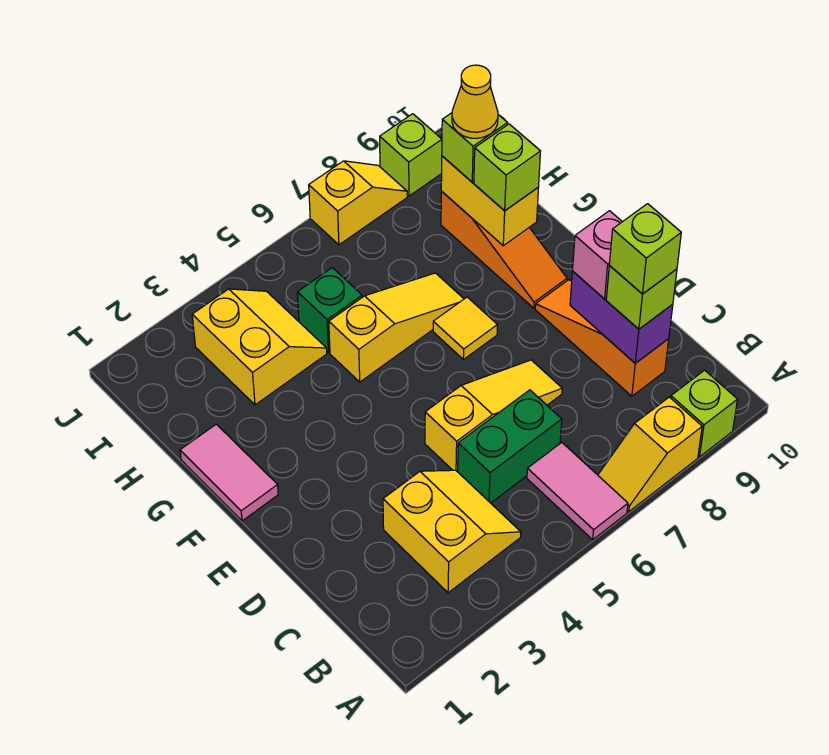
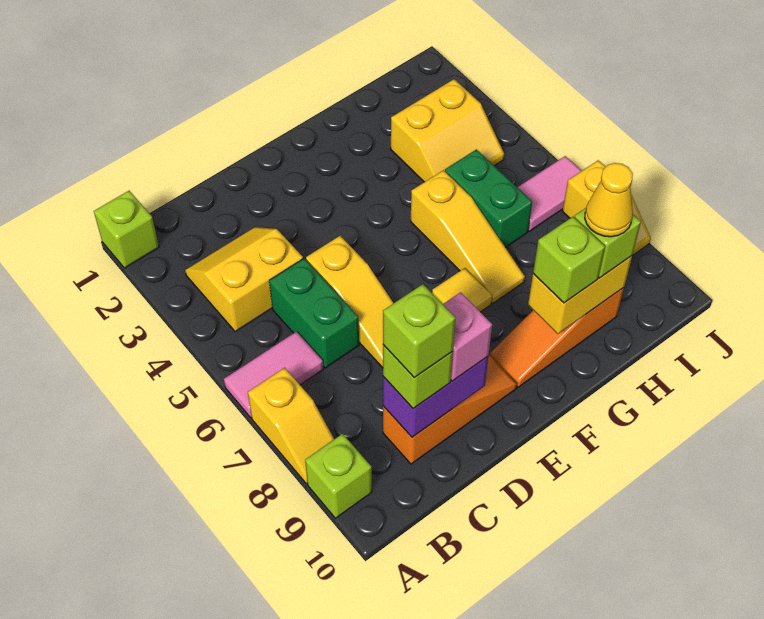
yellow 1x2 slope [598,397,702,512] -> yellow 1x2 slope turned to [248,368,334,484]
yellow 2x2 slope [383,470,521,593] -> yellow 2x2 slope turned to [185,227,303,332]
pink 1x2 tile [180,424,278,521] -> pink 1x2 tile moved to [517,156,582,231]
green 1x1 brick [297,268,362,352] -> green 1x2 brick [445,149,532,247]
lime 1x1 brick [380,114,442,196] -> lime 1x1 brick moved to [94,191,159,268]

